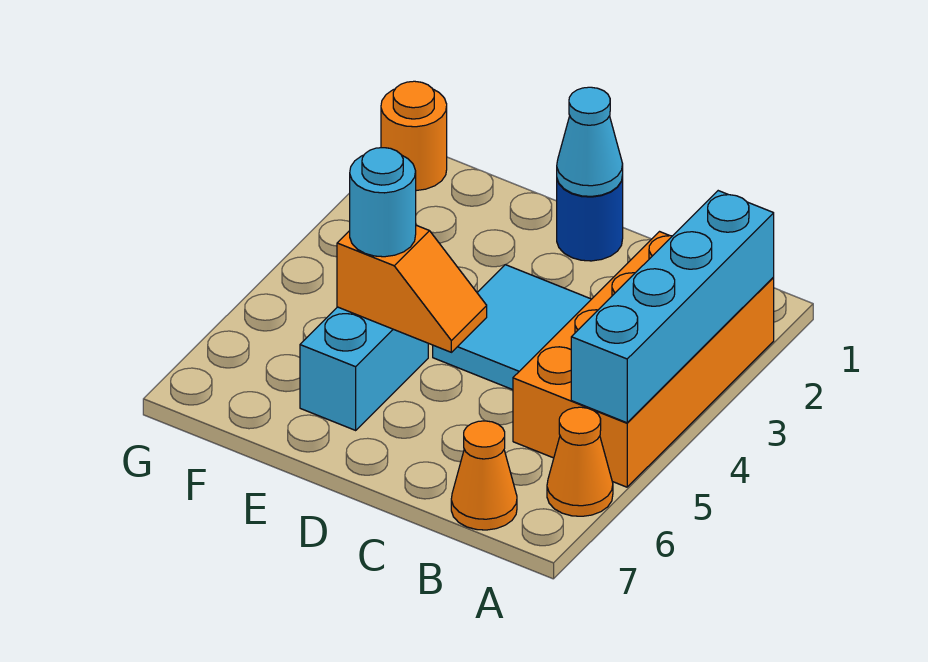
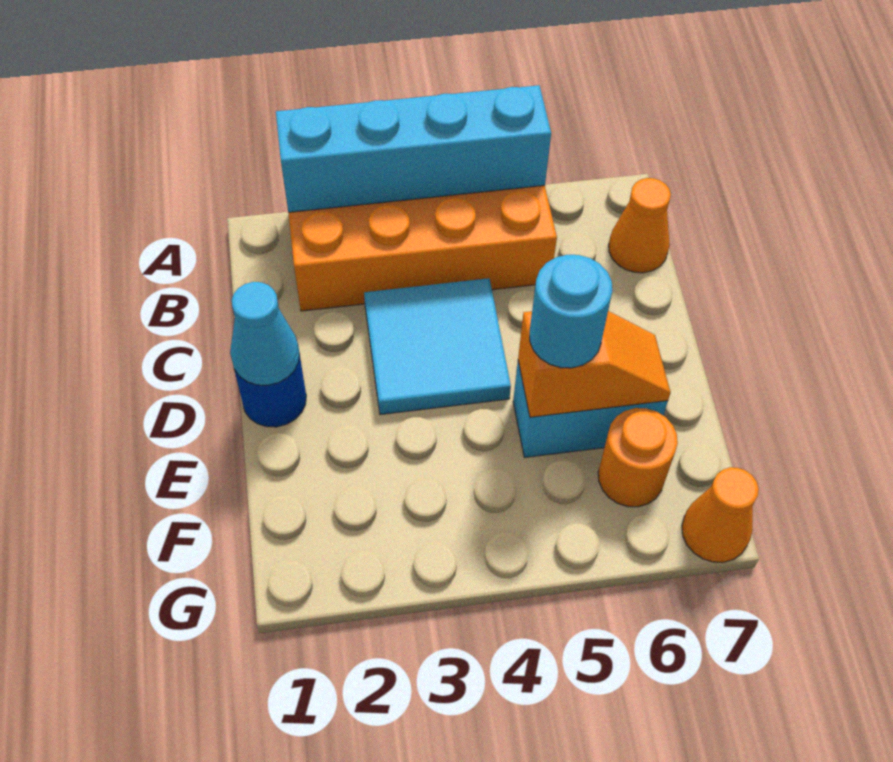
orange 1x1 cone [547,407,613,516] -> orange 1x1 cone moved to [682,467,759,562]
orange 1x2 slope [337,225,487,352] -> orange 1x2 slope turned to [518,311,671,417]
orange 1x1 round brick [381,81,447,191] -> orange 1x1 round brick moved to [598,408,678,507]

